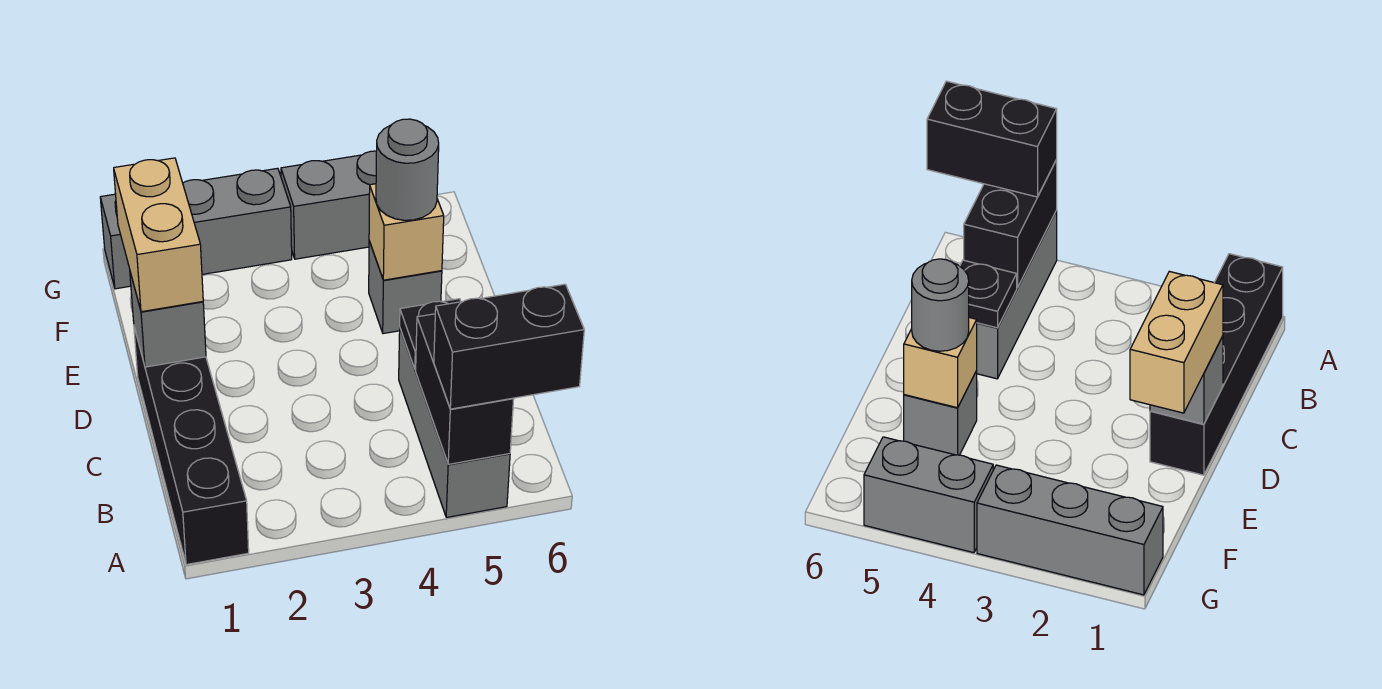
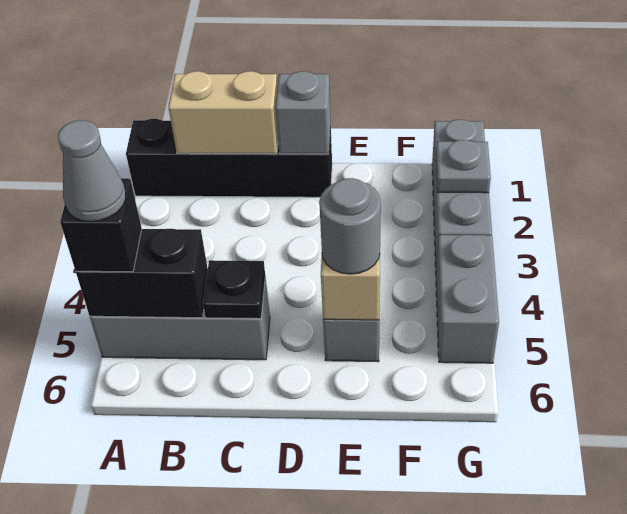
black 1x2 brick [434,284,584,409] -> black 1x1 brick [60,178,142,272]
none -> grey 1x1 cone [58,120,126,222]
tan 1x2 brick [114,158,203,312] -> tan 1x2 brick moved to [168,71,278,154]
none -> grey 1x1 plate [436,140,491,193]

